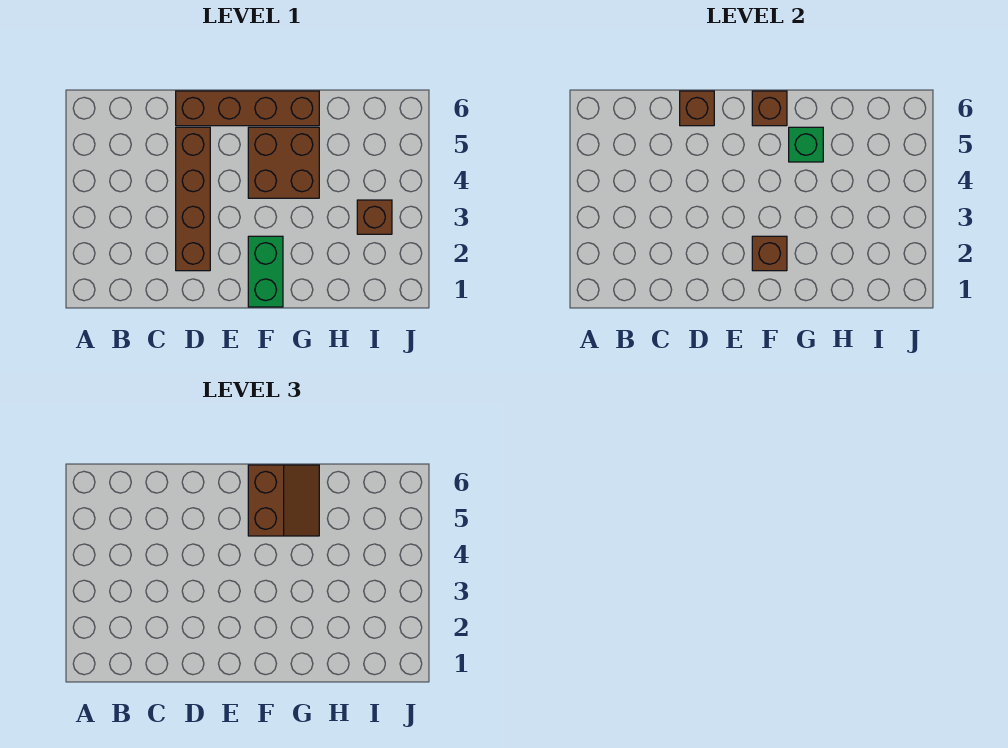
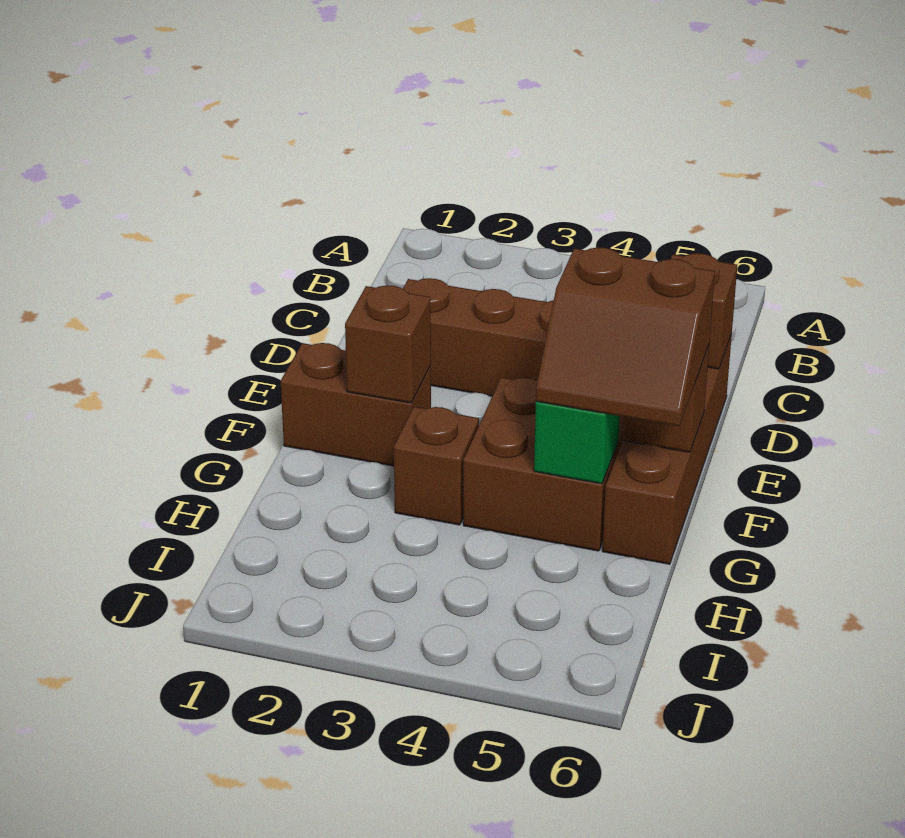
green 1x2 brick [248,236,283,307] -> brown 1x2 brick [281,343,431,466]
brown 1x1 brick [357,200,392,234] -> brown 1x1 brick moved to [394,407,479,525]

